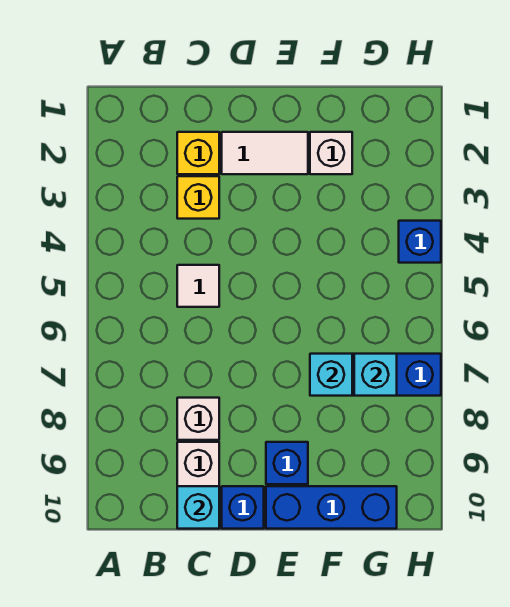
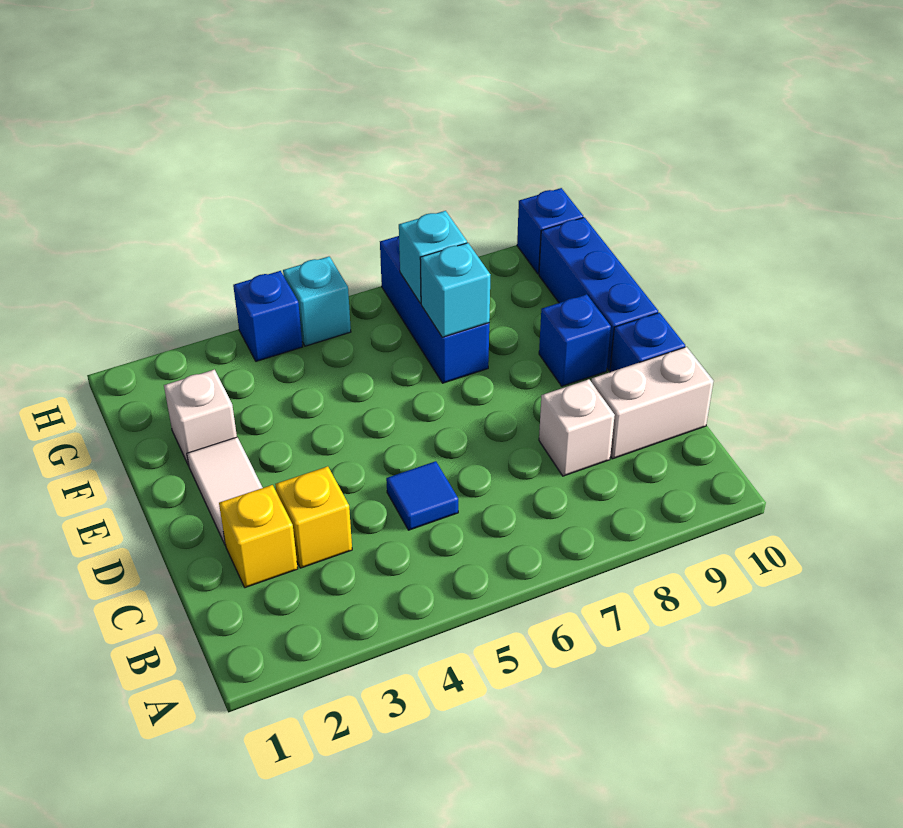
white 1x1 tile [177,265,219,307] -> blue 1x1 tile [386,461,458,530]
cyan 1x1 brick [177,486,219,529] -> cyan 1x1 brick moved to [283,257,351,346]
none -> blue 1x1 brick [517,188,583,274]

